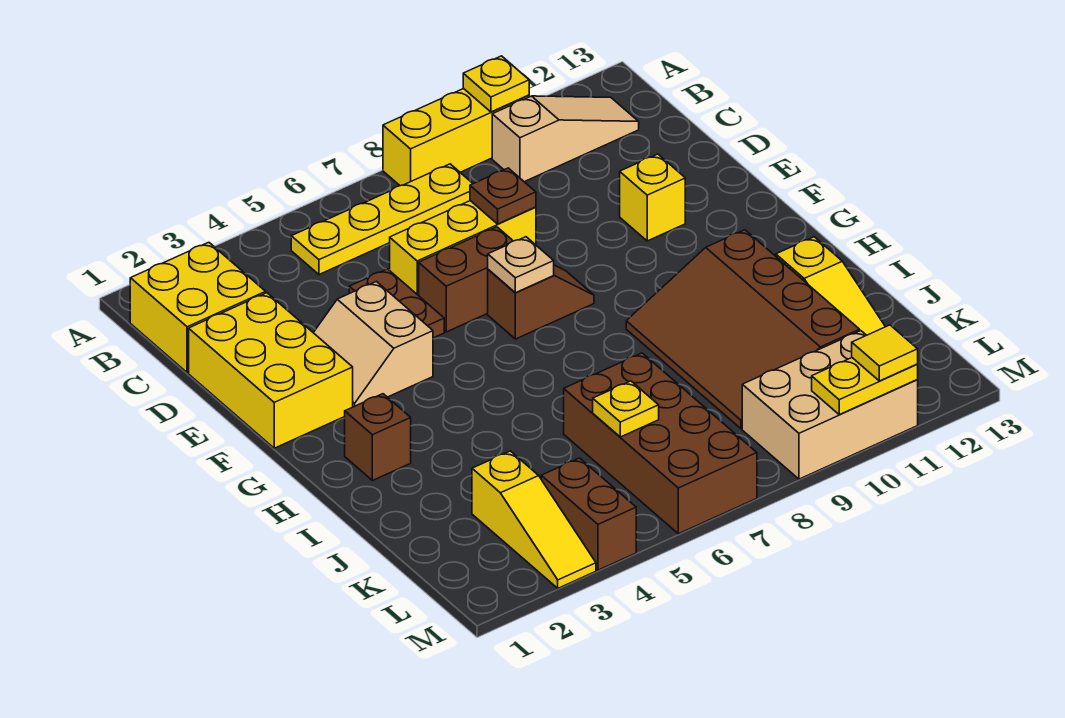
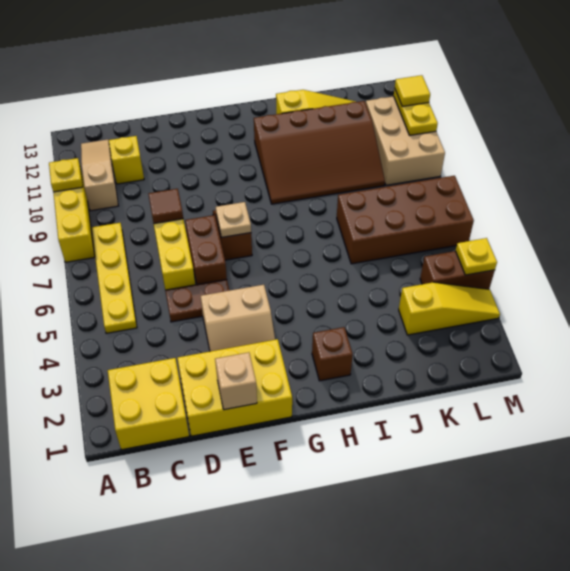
brown 1x1 plate [470,168,536,224] -> brown 1x1 tile [148,189,183,224]
none -> tan 1x1 brick [215,352,257,410]
yellow 1x1 brick [620,154,685,241] -> yellow 1x1 brick moved to [109,136,144,184]
yellow 1x1 plate [593,381,659,437] -> yellow 1x1 plate moved to [456,238,497,275]

